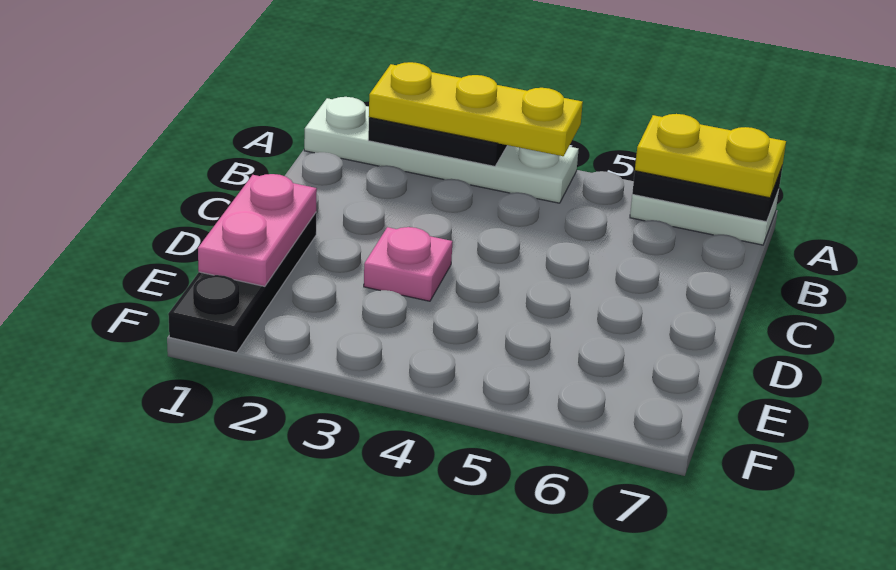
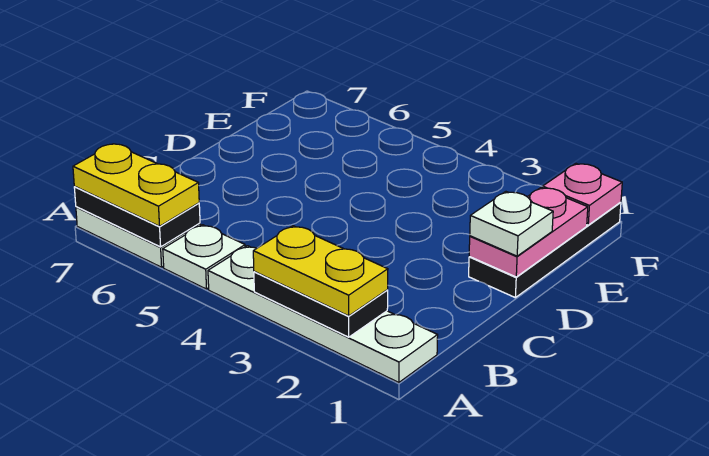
yellow 1x3 plate [369,62,583,156] -> yellow 1x2 plate [253,226,388,316]
none -> white 1x1 plate [163,225,245,289]
none -> white 1x1 plate [470,192,553,256]
pink 1x1 plate [364,227,452,301] -> pink 1x1 plate moved to [543,164,622,225]

